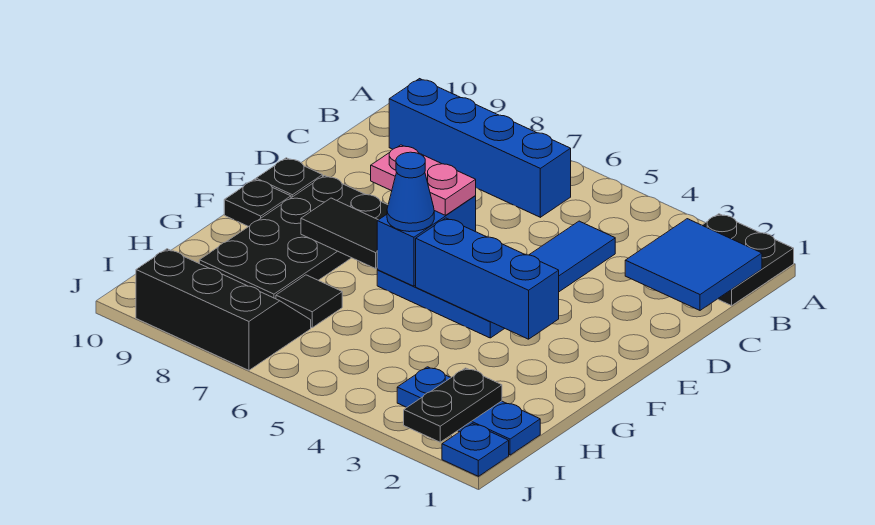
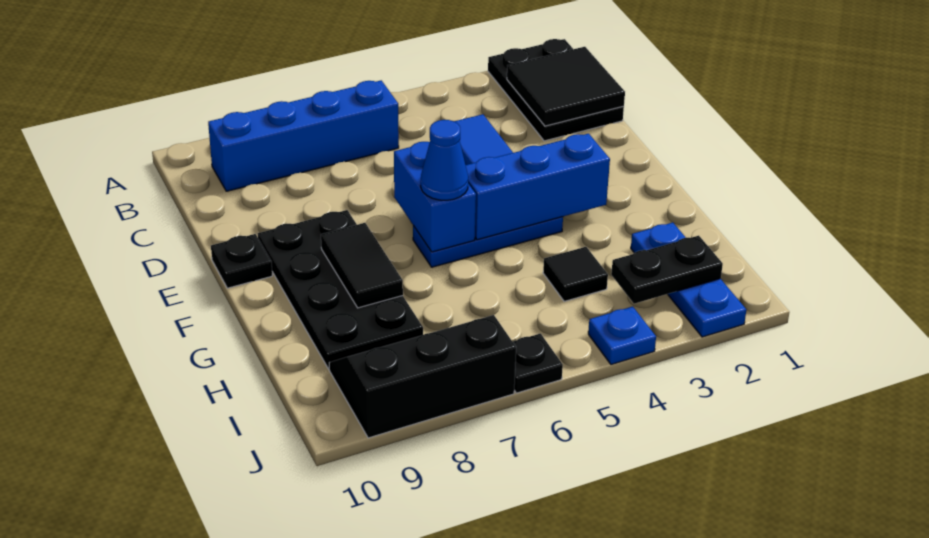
black 2x2 plate [702,214,794,306] -> black 2x3 plate [488,39,624,141]
blue 2x2 tile [625,219,762,310] -> black 2x2 tile [507,47,625,126]
pink 1x2 plate [371,145,476,215] -> none
black 1x2 tile [301,198,378,269] -> black 1x2 tile turned to [321,223,403,308]
black 1x1 plate [224,179,291,227] -> black 1x1 plate moved to [513,334,563,393]
black 1x1 tile [276,275,342,328] -> black 1x1 tile moved to [543,247,608,301]
blue 1x3 plate [397,367,540,455] -> blue 1x3 plate turned to [631,223,746,337]
black 1x2 plate [404,368,502,442] -> black 1x2 plate turned to [611,236,723,304]
blue 1x1 plate [442,424,509,476] -> blue 1x1 plate moved to [588,307,656,364]

